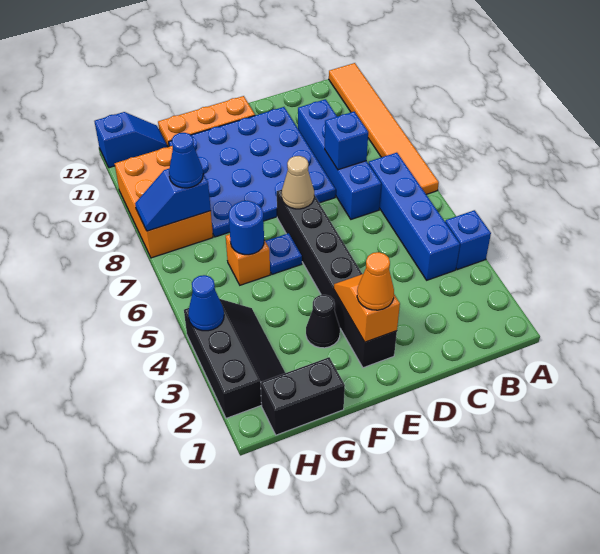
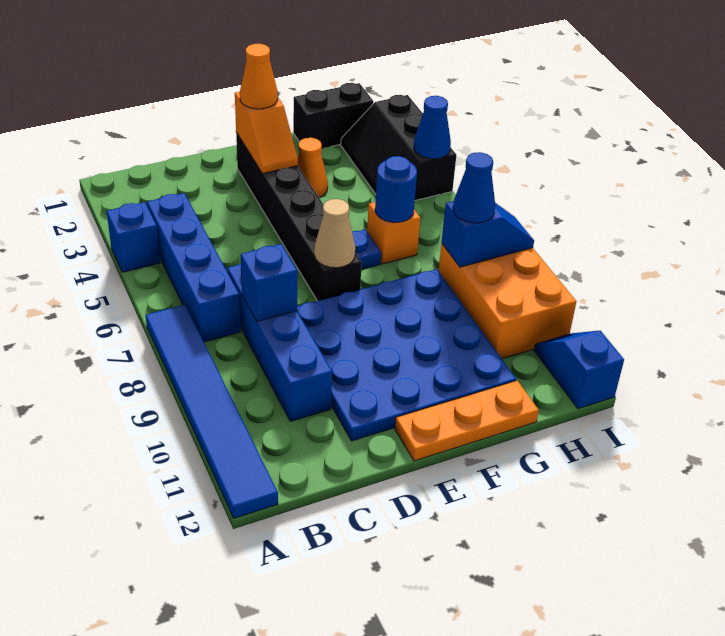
orange 1x6 tile [329,63,439,194] -> blue 1x6 tile [146,305,278,518]
black 1x1 cone [306,295,340,348] -> orange 1x1 cone [298,138,328,197]
blue 1x2 slope [95,112,167,168] -> blue 1x2 slope turned to [534,331,624,409]

